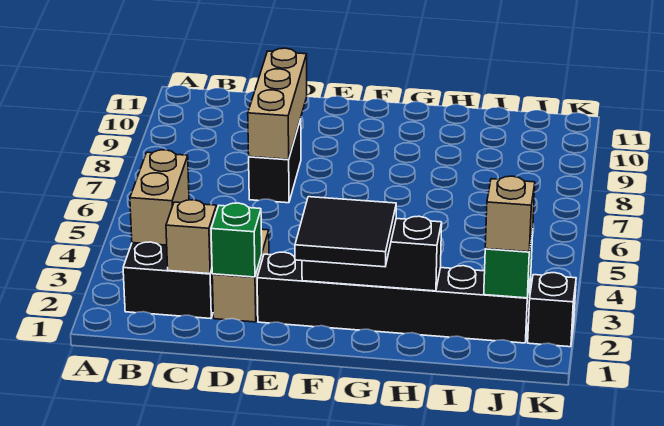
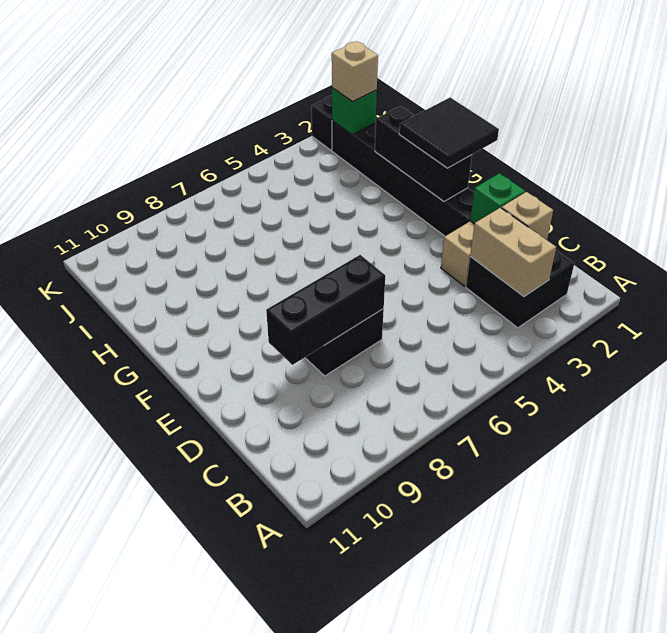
tan 1x2 brick [130,150,189,245] -> tan 1x2 brick turned to [470,208,556,297]
tan 1x3 brick [248,48,307,159] -> black 1x3 brick [266,255,385,365]

